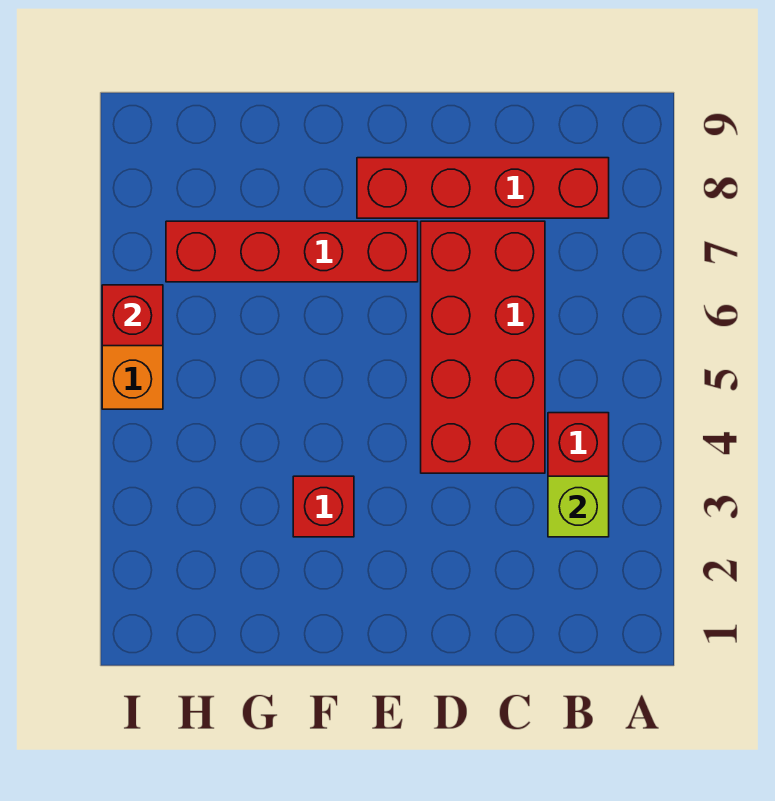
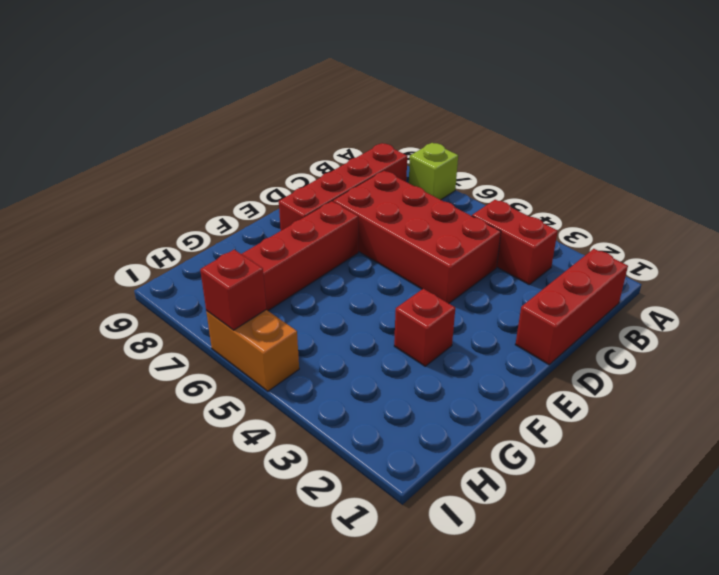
none -> red 1x3 brick [515,249,628,365]
lime 1x1 brick [548,476,609,537] -> lime 1x1 brick moved to [409,143,458,200]

